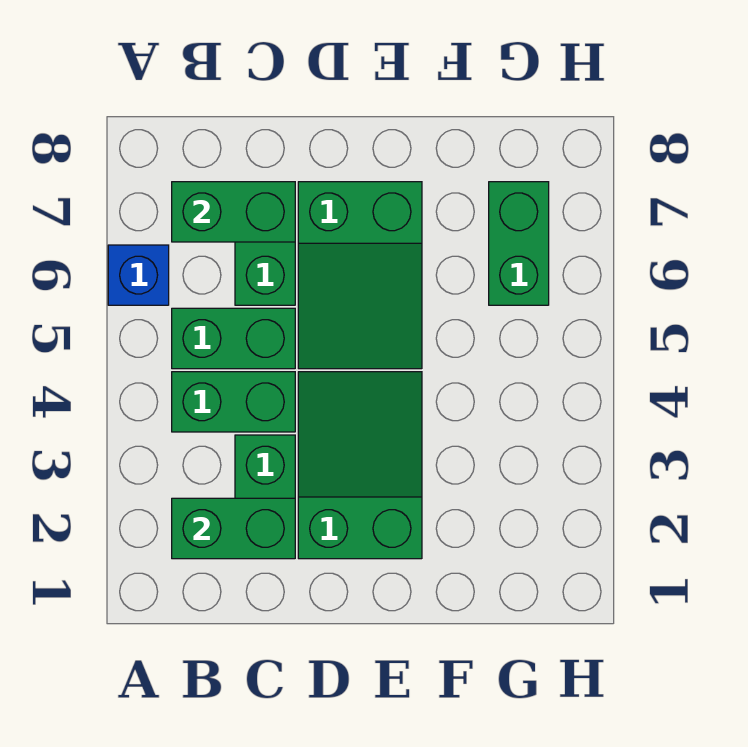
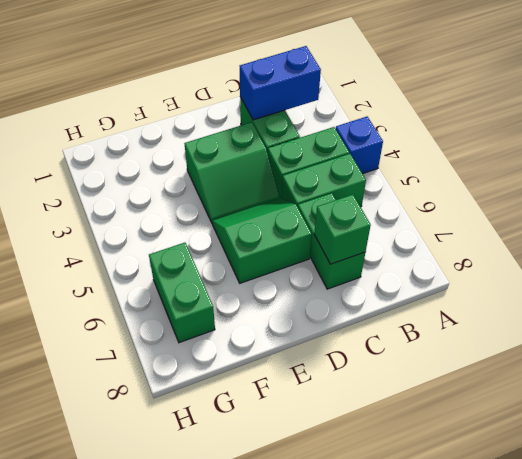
blue 1x1 brick [108,245,169,305] -> blue 1x1 brick moved to [336,117,383,174]
green 1x2 brick [172,498,295,559] -> blue 1x2 brick [240,46,321,120]
green 1x2 brick [172,182,295,242] -> green 1x1 brick [314,195,371,264]
green 2x3 slope [298,372,422,559] -> green 2x2 slope [184,122,279,224]
green 2x3 slope [298,182,422,369] -> green 2x2 slope [212,198,312,283]

